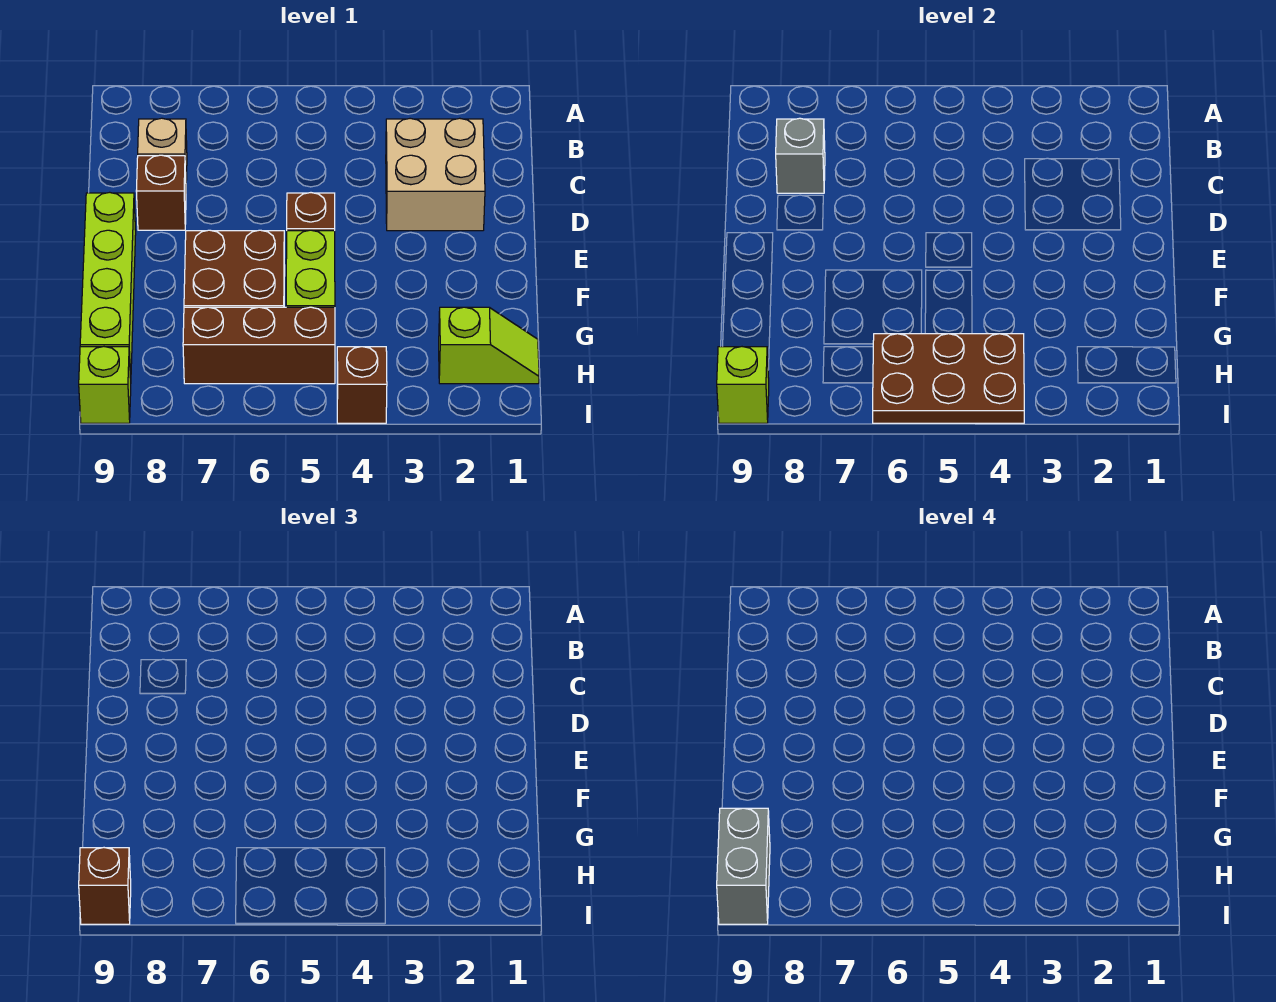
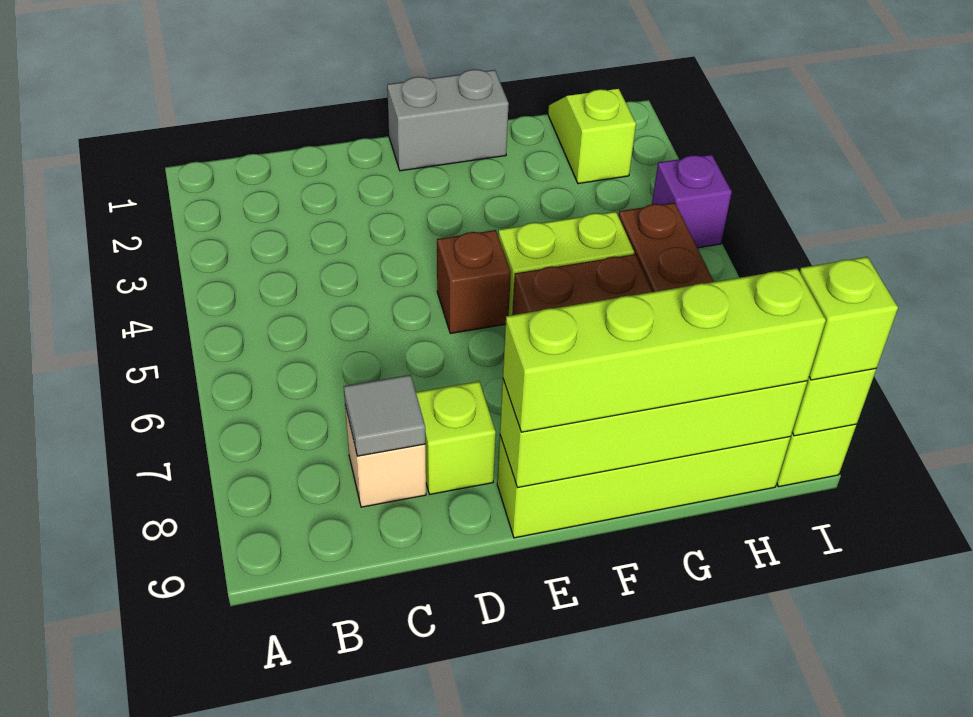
tan 2x2 brick [386,118,485,231] -> none
grey 1x1 brick [776,118,825,193] -> grey 1x1 tile [344,375,425,456]
brown 1x1 brick [136,155,186,230] -> lime 1x1 brick [416,381,496,494]
none -> lime 1x4 brick [500,380,807,488]
none -> lime 1x4 brick [503,268,826,432]
brown 2x3 plate [873,334,1024,423] -> none
grey 1x2 brick [717,808,770,924] -> grey 1x2 brick moved to [387,69,509,171]
brown 1x1 brick [337,347,387,423] -> purple 1x1 brick [652,155,732,248]
brown 1x1 brick [79,848,131,924] -> lime 1x1 brick [800,257,898,380]

